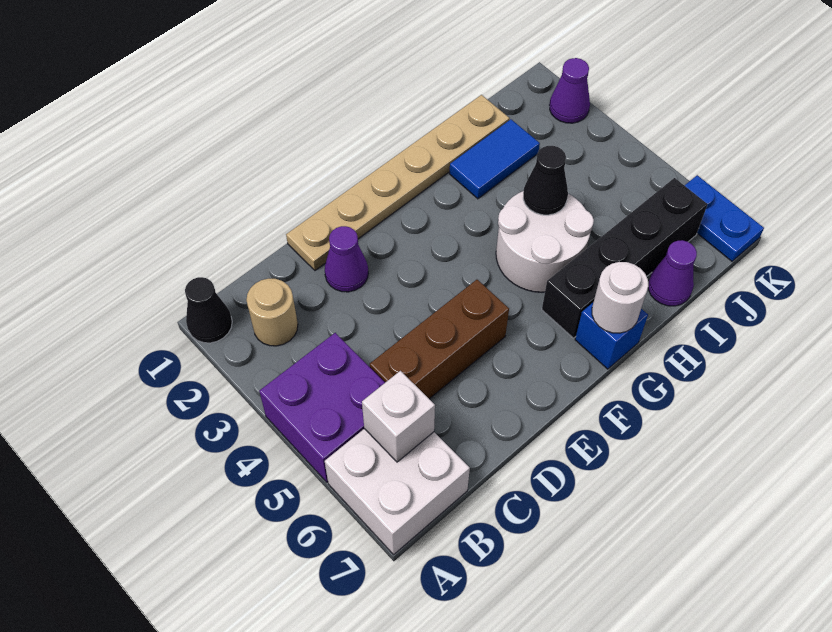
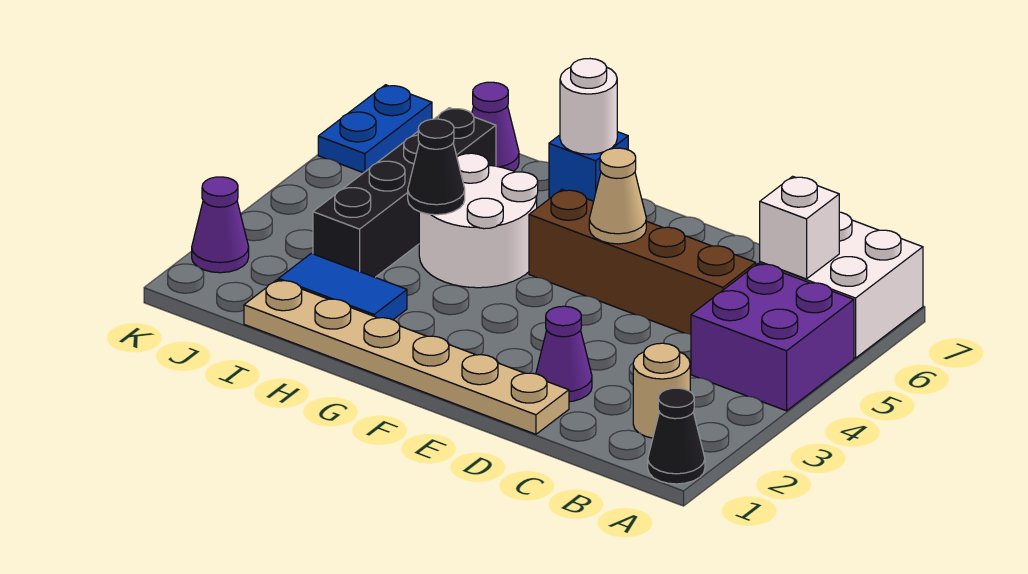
brown 1x3 brick [370,280,509,399] -> brown 1x4 brick [529,190,756,334]
none -> tan 1x1 cone [589,148,646,244]
black 1x4 brick [542,178,707,338] -> black 1x4 brick turned to [313,108,496,277]

